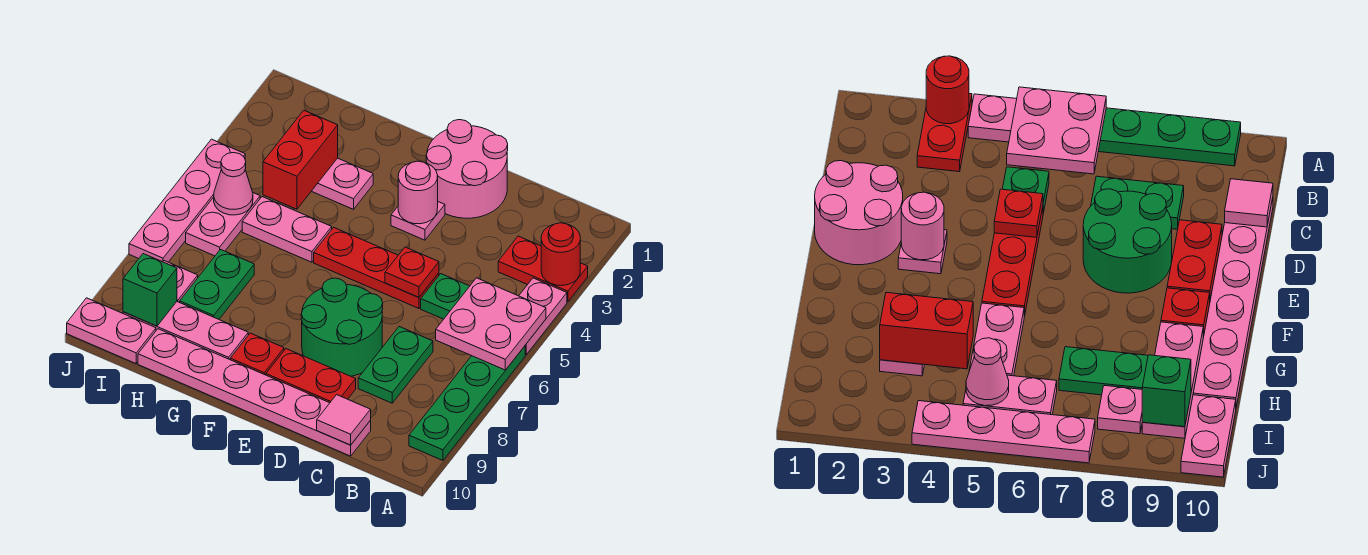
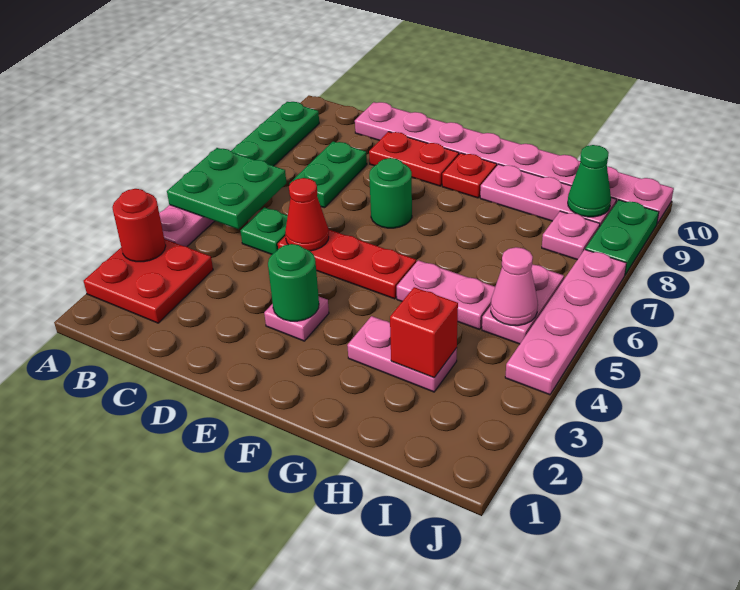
red 1x2 plate [498,236,588,302] -> red 2x2 plate [84,239,213,323]
pink 2x2 plate [436,278,546,370] -> green 2x2 plate [167,148,286,229]
pink 1x1 tile [317,395,371,445] -> none
pink 2x2 round brick [426,120,508,218] -> none
red 1x1 plate [385,247,439,297] -> red 1x1 cone [285,178,329,251]
green 2x2 round brick [301,278,383,376] -> green 1x1 round brick [369,158,412,228]
pink 1x1 round brick [398,161,438,224] -> green 1x1 round brick [268,244,319,321]
red 1x2 brick [263,110,338,209] -> red 1x1 brick [390,287,458,378]
green 1x2 plate [180,250,254,319] -> green 1x2 plate moved to [585,200,659,275]
green 1x1 brick [123,254,177,326] -> green 1x1 cone [568,145,611,217]

